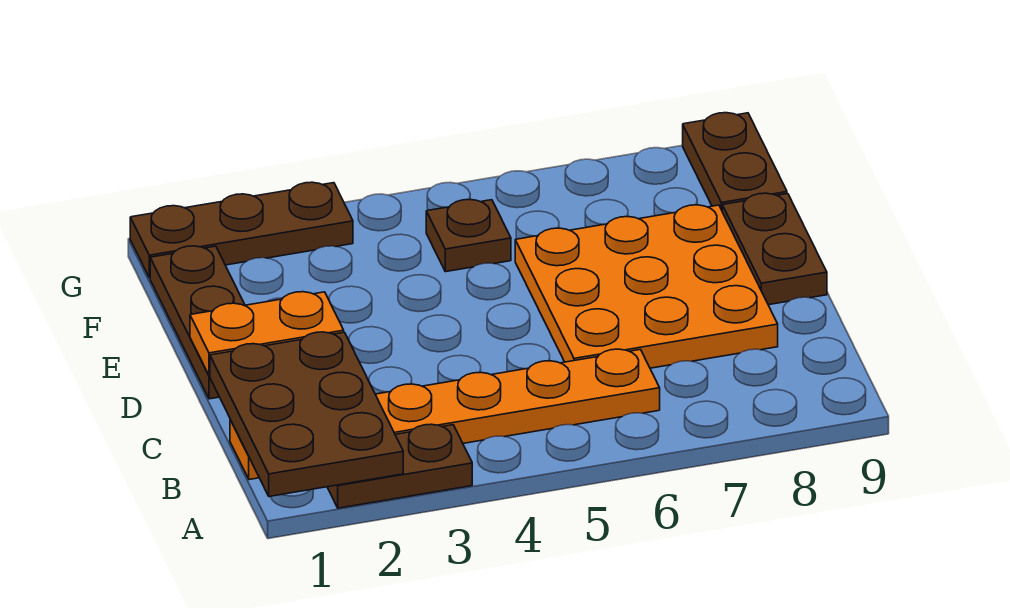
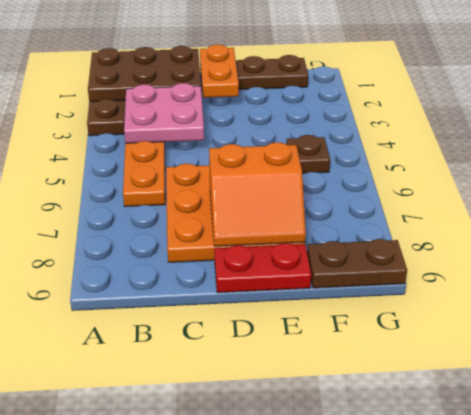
none -> pink 2x2 plate [124,83,204,143]
none -> orange 2x2 slope [209,142,306,246]
brown 1x2 plate [722,193,827,305] -> red 1x2 plate [214,243,311,293]
brown 1x3 plate [130,182,353,278] -> none

